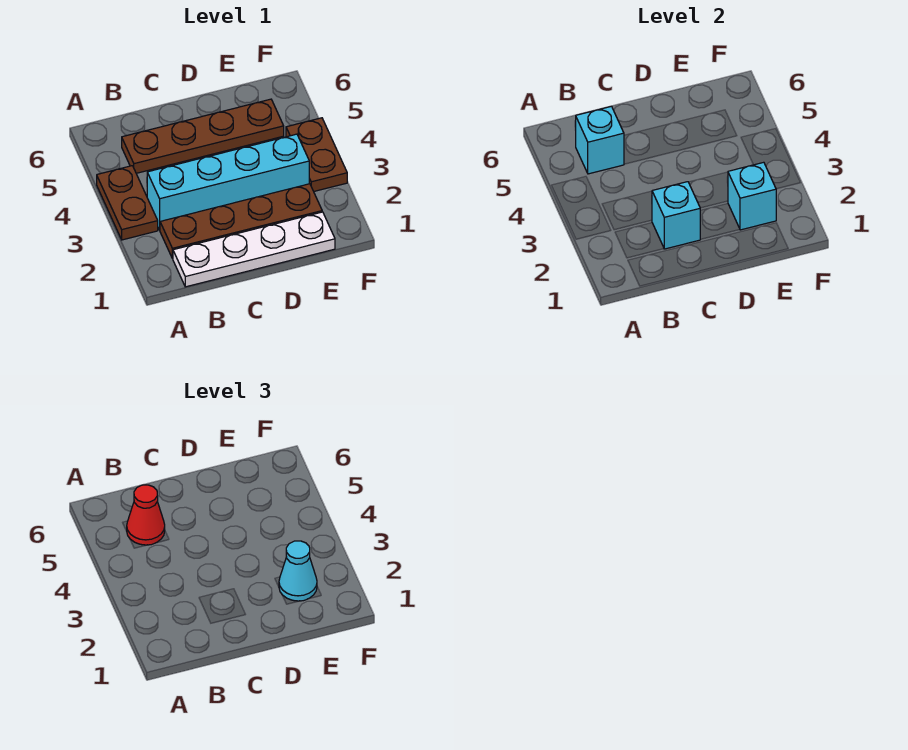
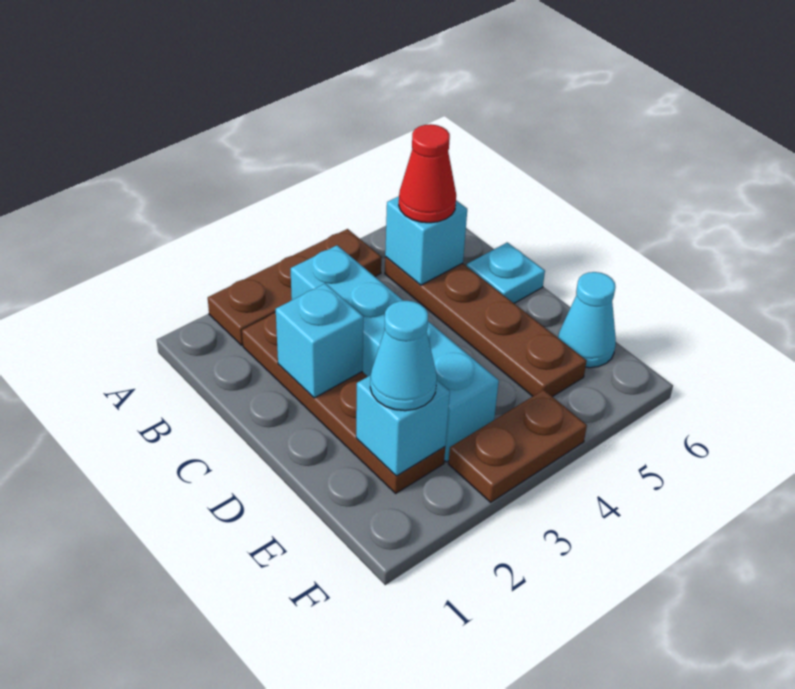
brown 1x2 plate [97,166,158,240] -> brown 1x3 plate [208,229,381,345]
white 1x4 plate [173,212,335,287] -> none
none -> cyan 1x1 plate [467,242,545,303]
none -> cyan 1x1 cone [558,272,616,368]

